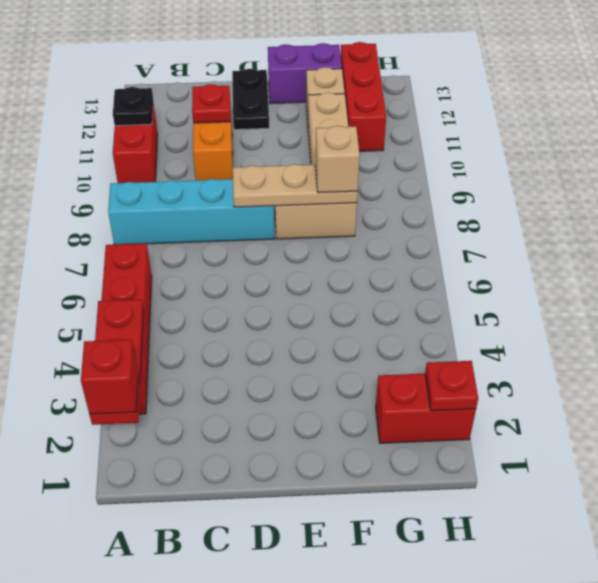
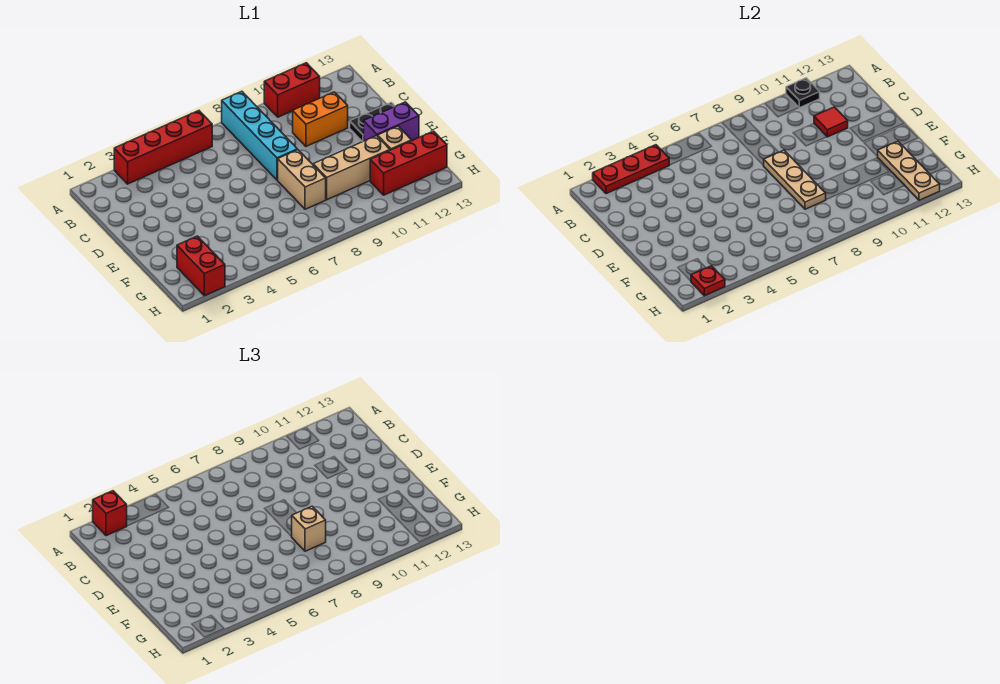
red 1x1 plate [192,84,230,123] -> red 1x1 tile [814,107,848,137]
purple 1x2 brick [268,43,342,103] -> purple 1x2 brick turned to [364,102,419,141]
none -> tan 1x3 plate [878,141,940,200]

